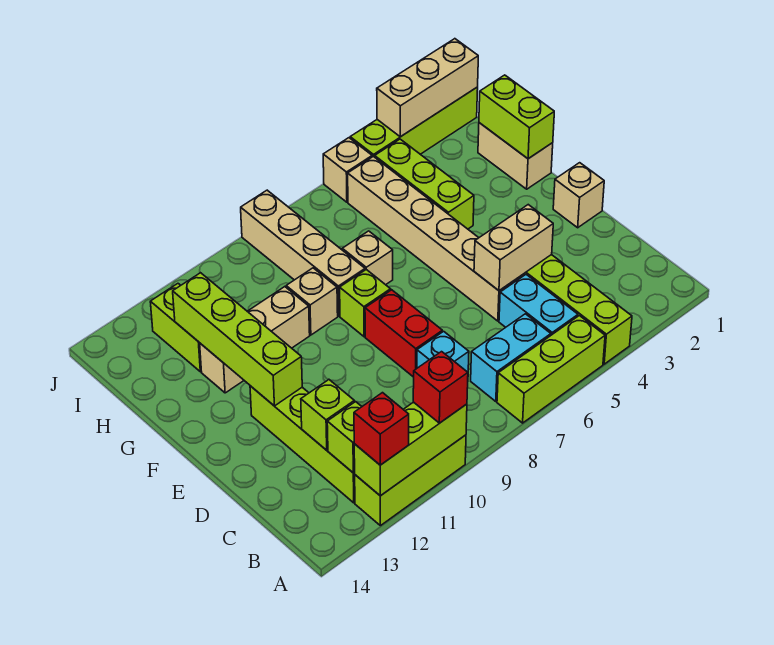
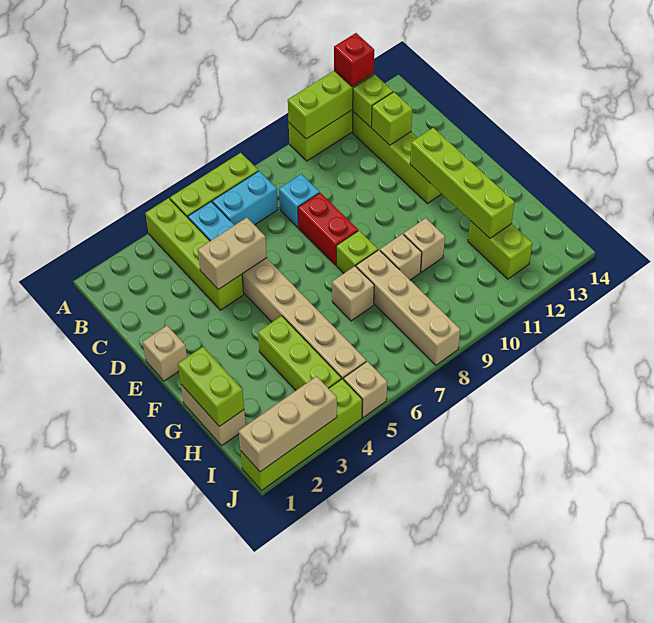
red 1x1 brick [413,352,468,423] -> none
tan 1x3 brick [200,287,310,393] -> tan 1x1 brick [404,218,445,272]

